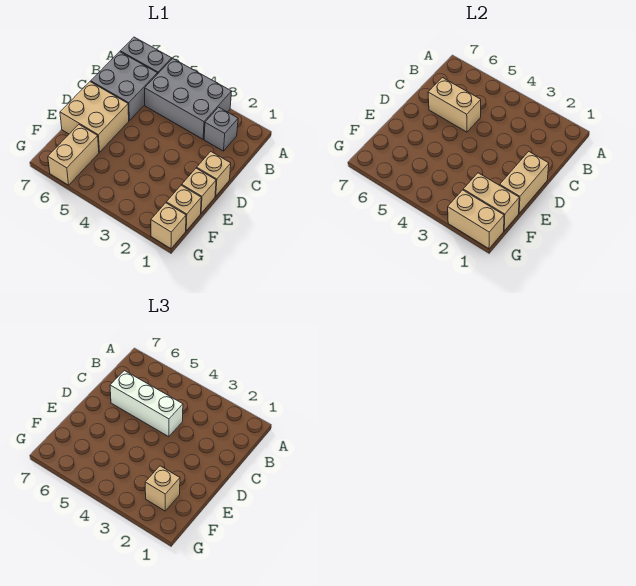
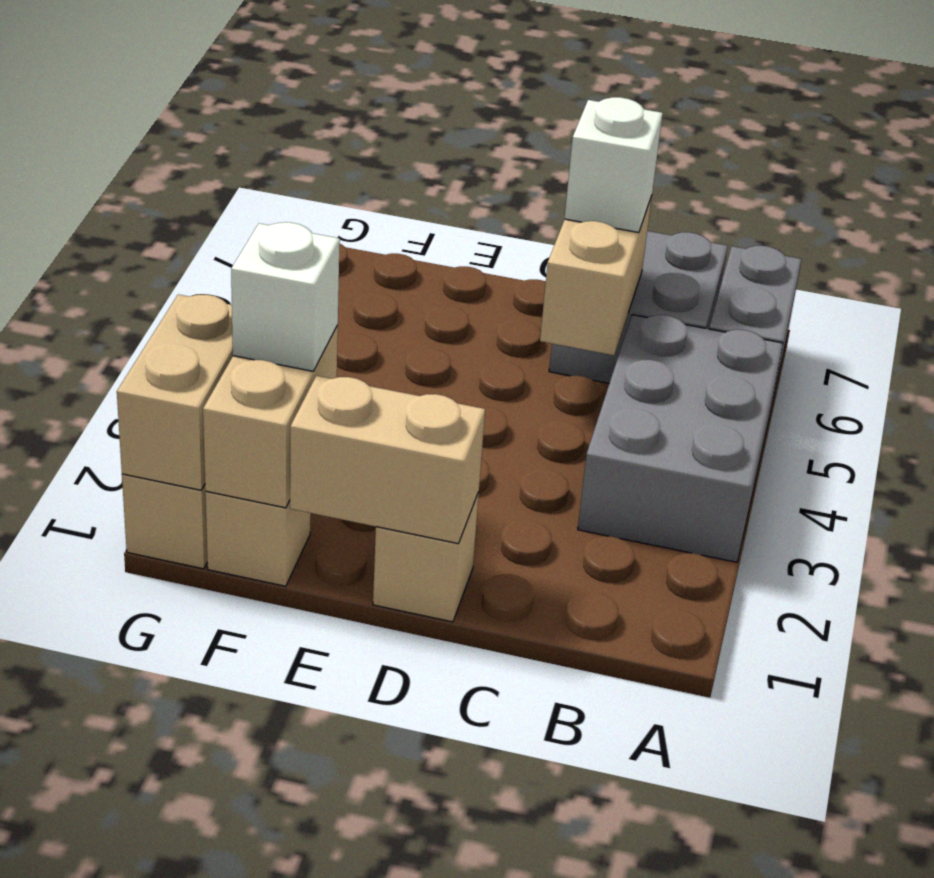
grey 1x1 brick [204,107,238,151] -> none
white 1x3 brick [110,371,183,437] -> white 1x1 brick [564,97,663,233]
tan 2x2 brick [60,82,129,152] -> none
tan 1x1 brick [182,168,216,213] -> none
tan 1x1 brick [145,466,180,511] -> white 1x1 brick [231,222,340,371]
tan 1x2 brick [48,125,99,185] -> none

